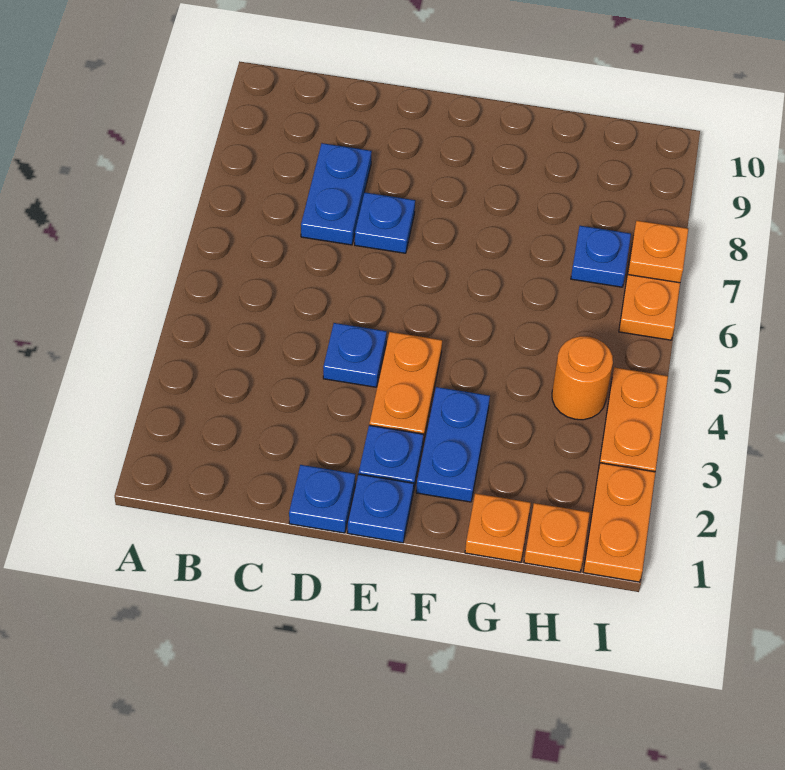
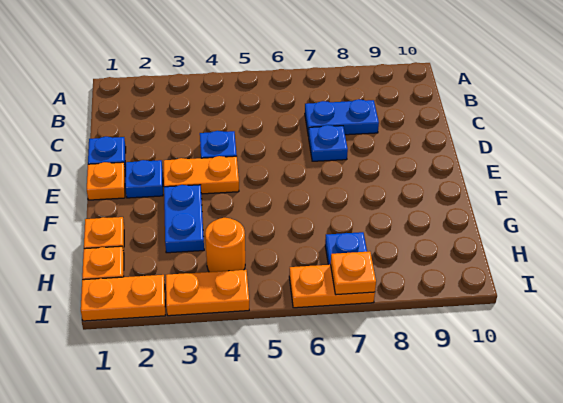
blue 1x1 plate [348,474,414,543] -> orange 1x1 plate [87,162,125,200]
blue 1x2 plate [416,387,490,502] -> blue 1x2 plate turned to [164,185,204,253]

